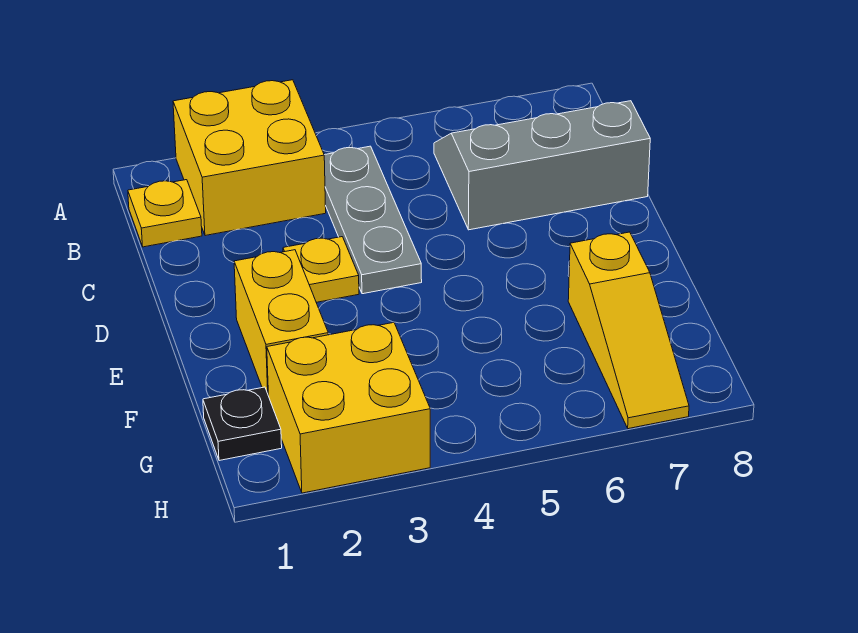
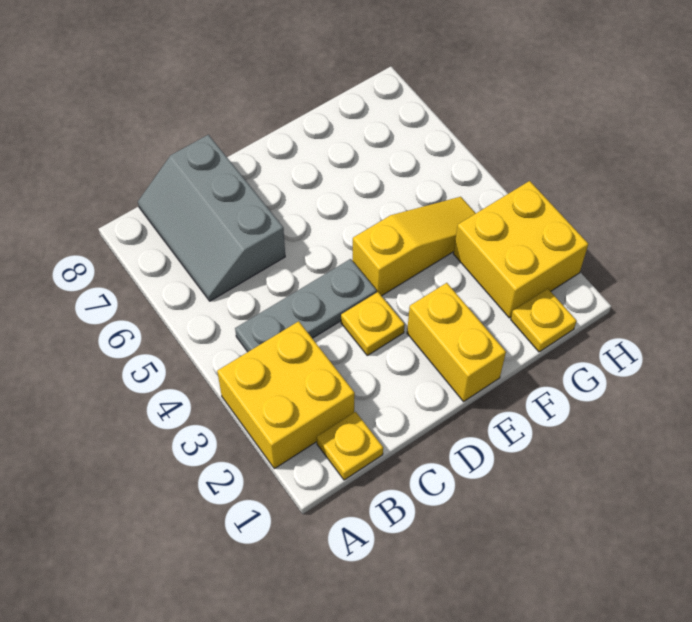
yellow 1x2 brick [234,250,328,396] -> yellow 1x2 brick turned to [407,283,506,402]
yellow 1x3 slope [568,232,689,429] -> yellow 1x3 slope moved to [352,197,476,296]
black 1x1 plate [203,387,282,461] -> yellow 1x1 plate [511,289,577,352]

